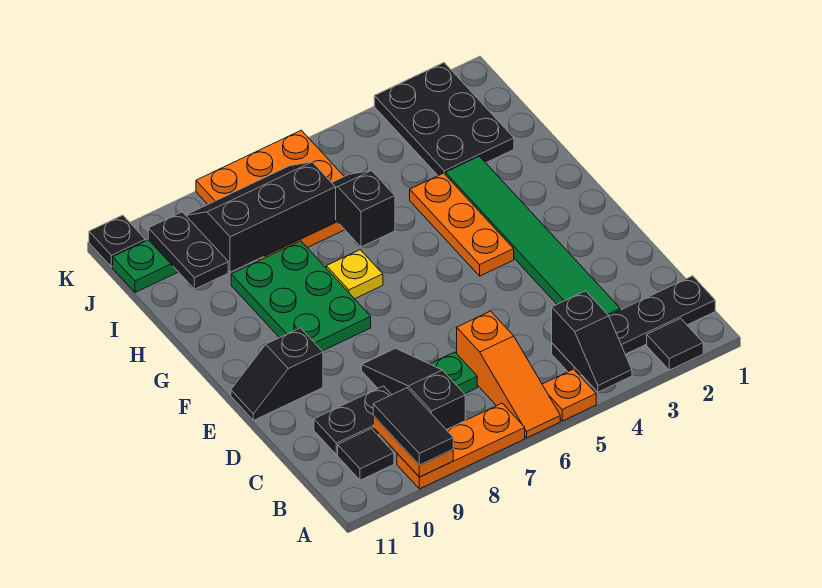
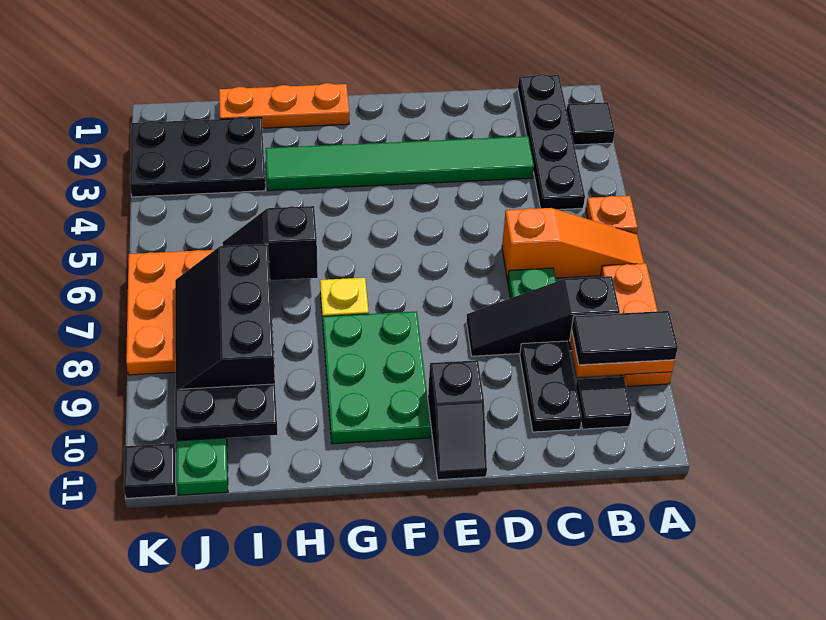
black 1x2 slope [552,291,632,392] -> none
orange 1x3 plate [410,173,514,276] -> orange 1x3 plate moved to [219,83,349,128]
green 2x3 plate [231,241,371,351] -> green 2x3 plate turned to [323,311,431,444]

